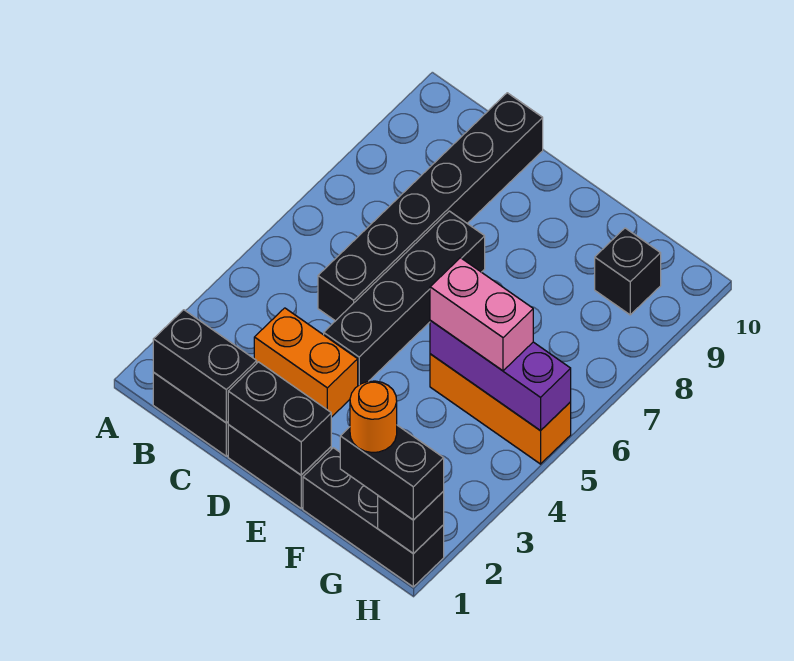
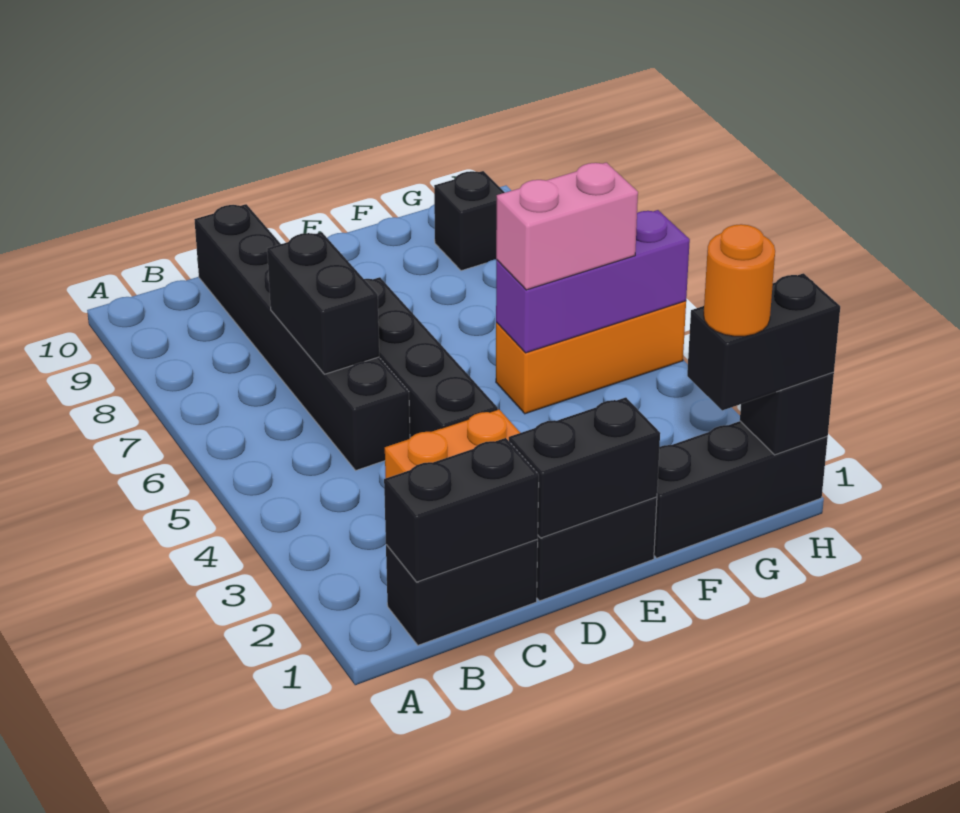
none -> black 1x2 brick [267,232,379,374]

